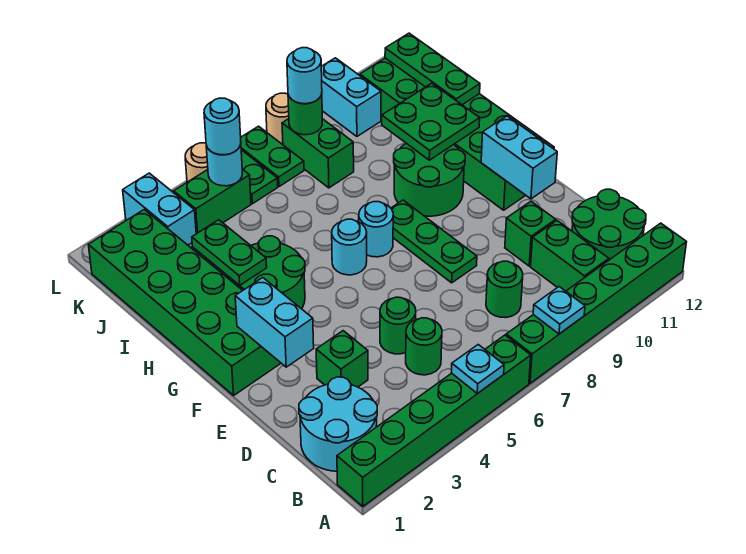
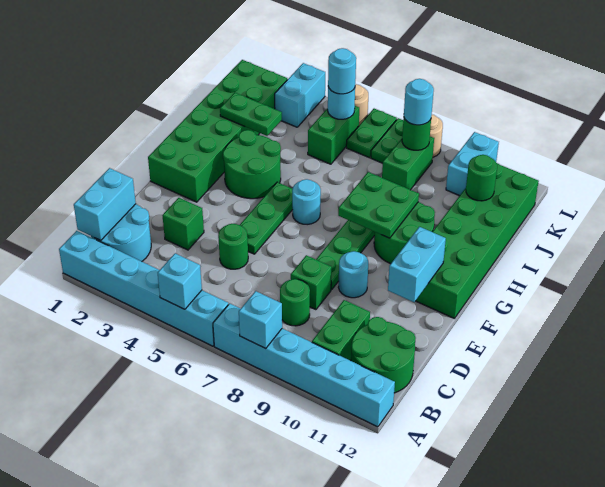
green 1x6 brick [337,335,531,506] -> cyan 1x6 brick [59,231,228,346]
cyan 1x1 plate [451,345,504,394] -> cyan 1x1 brick [158,253,202,309]
green 1x6 brick [506,223,686,383] -> cyan 1x6 brick [213,303,395,427]
cyan 1x1 plate [533,287,585,334] -> cyan 1x1 brick [239,291,282,349]
green 1x1 round brick [406,318,442,375] -> green 1x1 round brick moved to [466,155,497,201]
green 1x1 brick [505,201,556,266] -> green 1x1 brick moved to [291,255,332,310]
cyan 1x2 brick [235,278,314,367] -> cyan 1x2 brick moved to [74,168,136,241]
cyan 1x1 round brick [359,202,393,257] -> cyan 1x1 round brick moved to [338,251,368,298]
green 1x2 plate [192,220,267,286] -> green 1x2 plate turned to [220,93,282,136]
green 2x2 plate [382,83,480,160] -> green 2x2 plate moved to [338,172,419,238]
green 1x3 plate [385,33,480,105] -> green 1x3 plate moved to [240,182,293,254]
green 1x2 brick [174,169,251,234] -> green 1x2 brick turned to [308,106,359,164]

